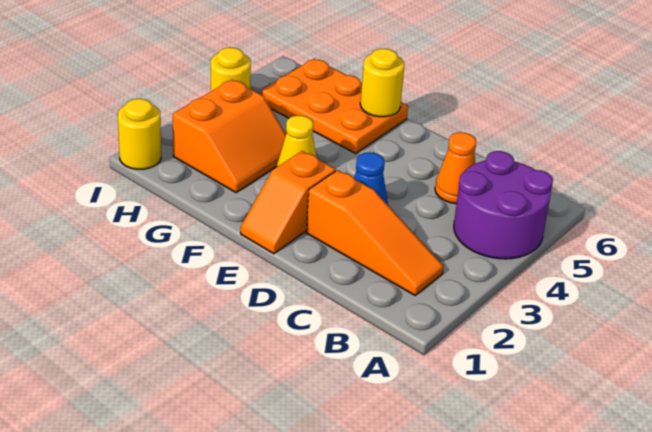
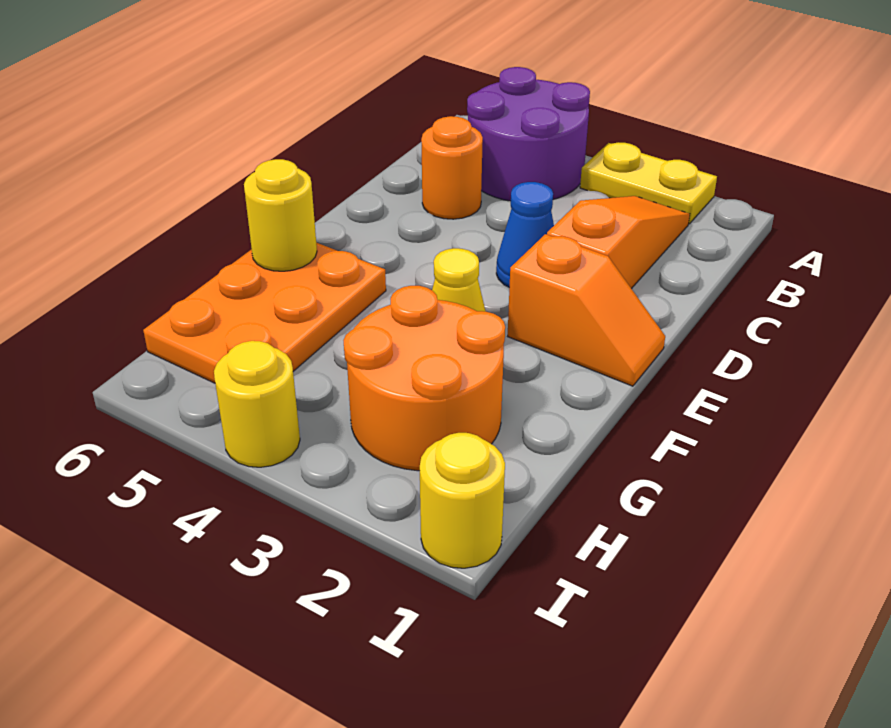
none -> yellow 1x2 plate [580,142,717,224]
orange 1x1 cone [435,132,476,204] -> orange 1x1 round brick [421,116,483,219]
orange 2x2 slope [173,80,286,192] -> orange 2x2 round brick [343,286,505,471]

